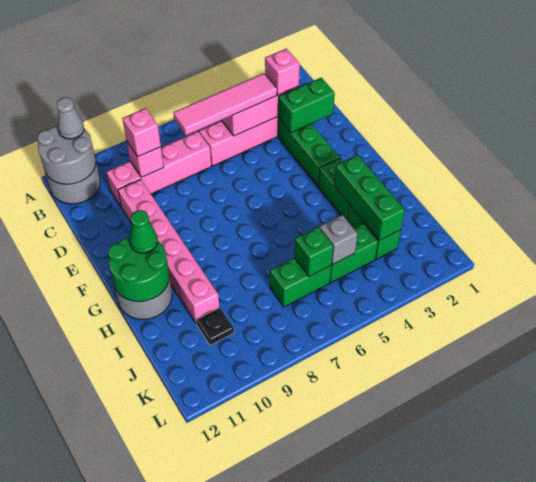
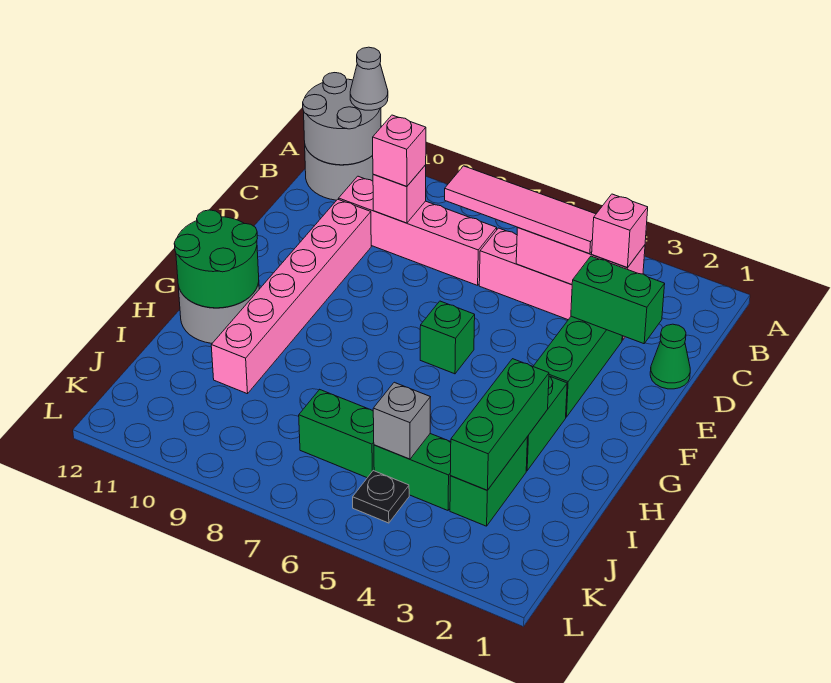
green 1x1 cone [130,210,158,253] -> green 1x1 cone moved to [650,324,690,389]
green 1x1 brick [294,227,333,276] -> green 1x1 brick moved to [420,301,475,374]
black 1x1 plate [196,308,234,345] -> black 1x1 plate moved to [353,471,409,523]

